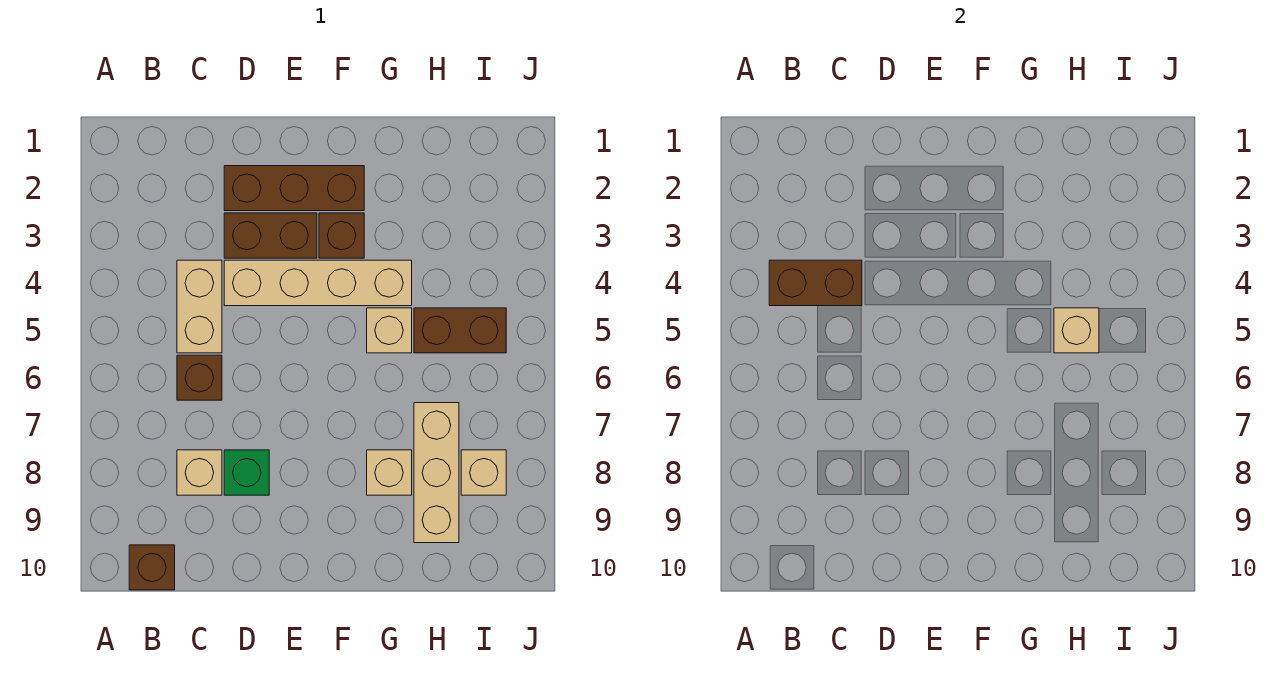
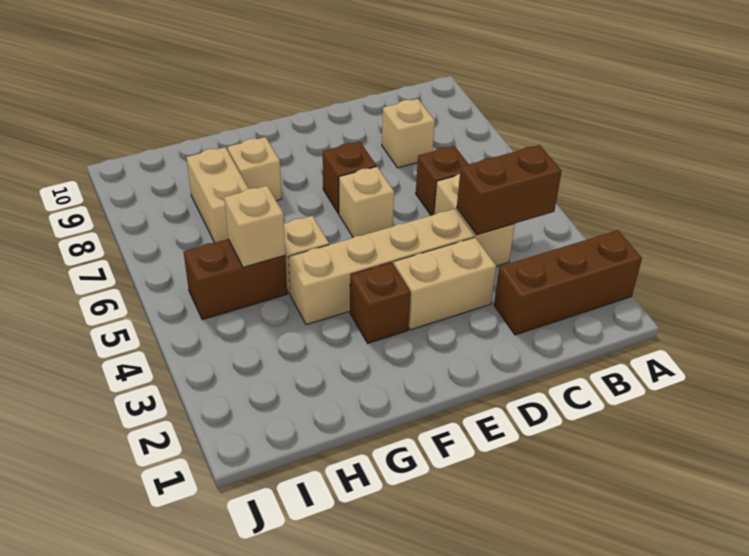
brown 1x1 brick [129,545,175,590] -> brown 1x1 brick moved to [323,141,376,214]
brown 1x3 brick [224,166,364,211] -> brown 1x3 brick moved to [494,230,642,335]
brown 1x2 brick [224,213,317,258] -> tan 1x2 brick [394,237,496,330]
green 1x1 brick [224,450,269,495] -> none
tan 1x3 brick [414,403,459,543] -> tan 1x2 brick [187,147,248,243]
tan 1x1 brick [461,450,506,495] -> tan 1x1 brick moved to [339,167,394,237]

